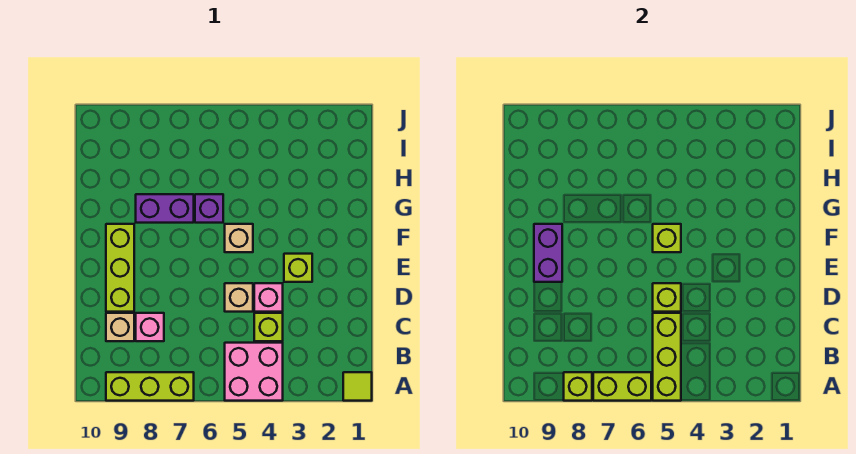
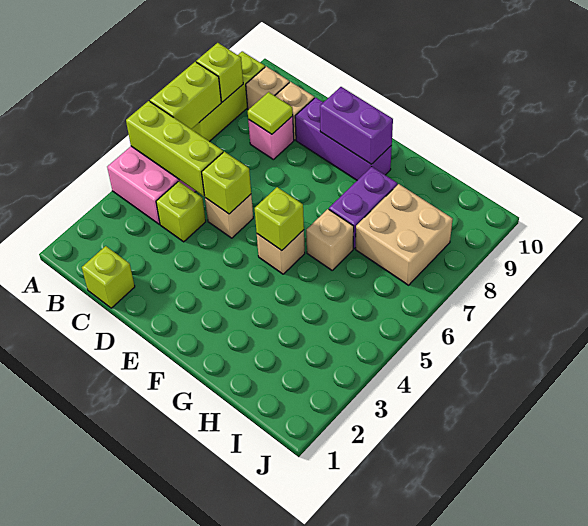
lime 1x1 tile [343,372,372,401] -> lime 1x1 tile moved to [248,92,293,134]
none -> tan 1x1 brick [246,66,289,110]
pink 1x1 brick [254,283,283,312] -> none
lime 1x3 brick [106,224,134,312] -> purple 1x3 brick [295,98,392,180]
lime 1x1 brick [284,254,312,282] -> lime 1x1 brick moved to [82,246,135,308]
purple 1x1 brick [195,194,223,223] -> tan 1x1 brick [306,209,354,270]
none -> tan 2x2 brick [356,184,453,285]

